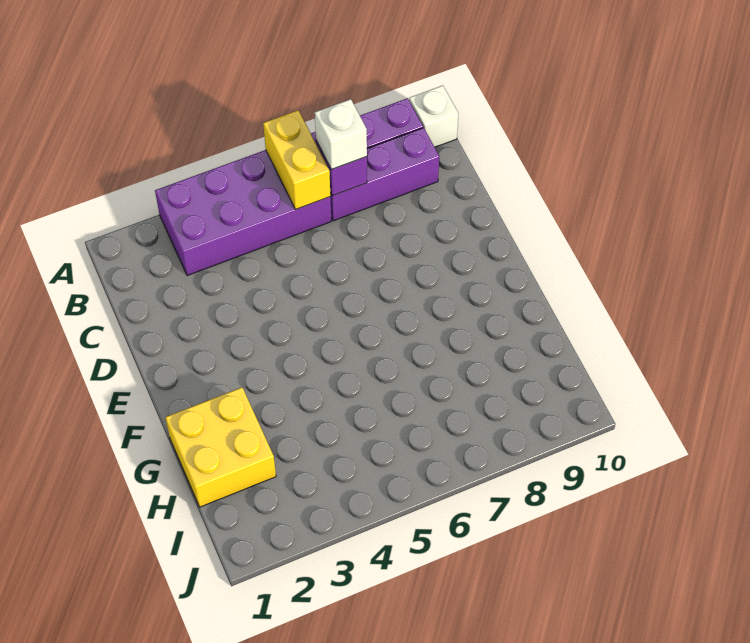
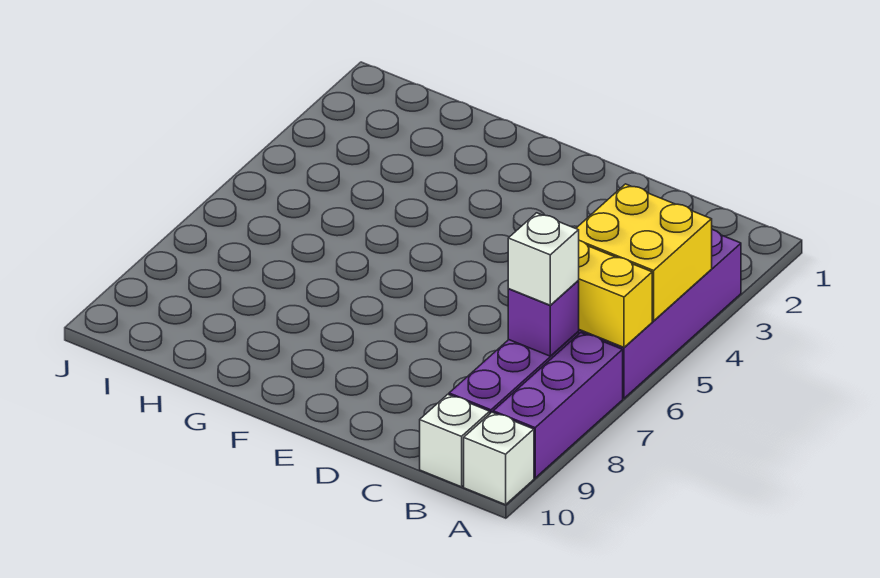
none -> white 1x1 brick [420,394,490,487]
yellow 2x2 brick [165,387,276,507] -> yellow 2x2 brick moved to [576,184,712,321]

